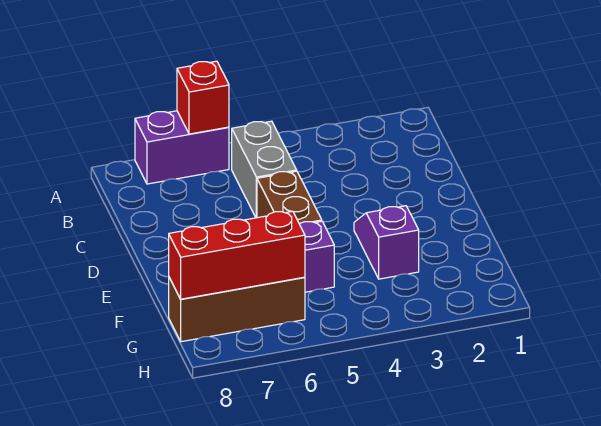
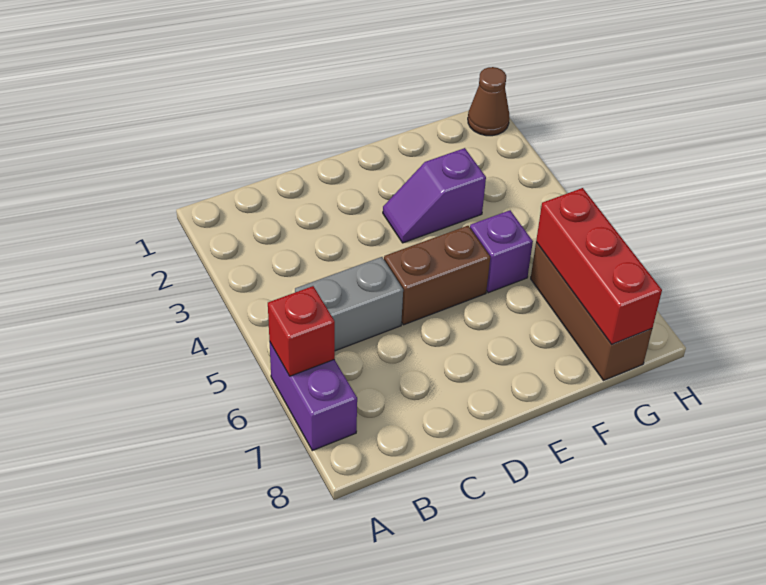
none -> brown 1x1 cone [468,67,510,136]

